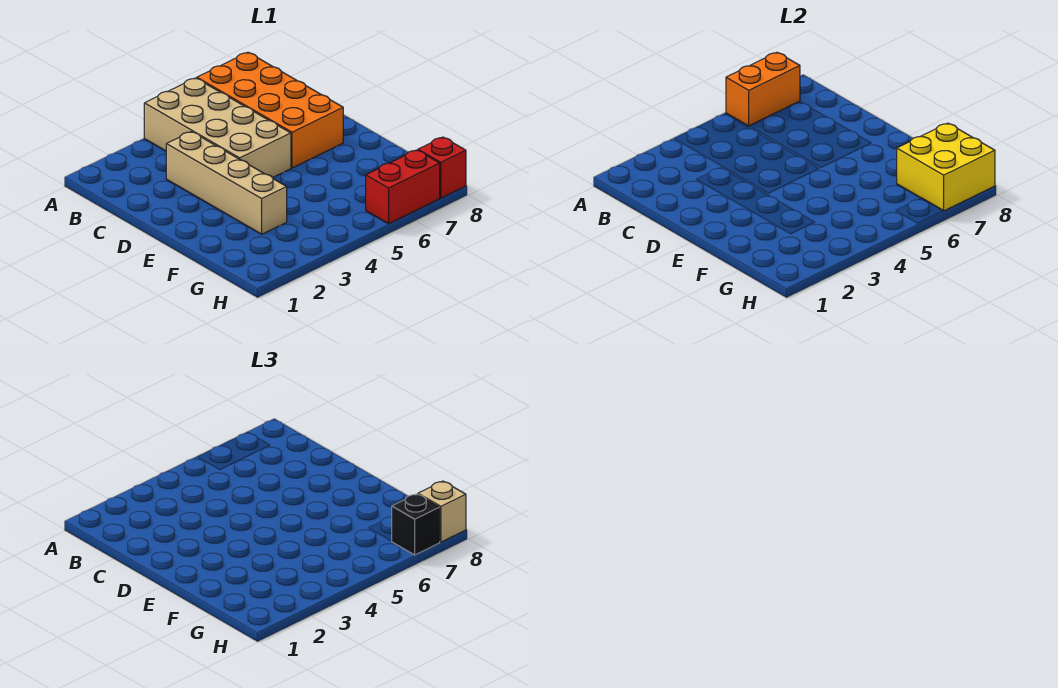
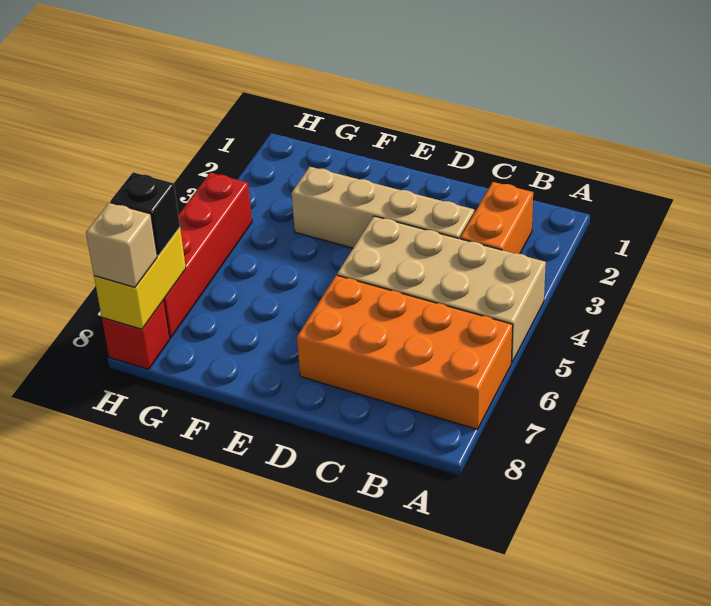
orange 1x2 brick [726,52,800,126] -> orange 1x2 brick moved to [460,182,533,254]
yellow 2x2 brick [897,123,995,211] -> yellow 1x2 brick [94,227,186,329]
red 1x2 brick [366,150,440,224] -> red 1x4 brick [164,173,252,338]

